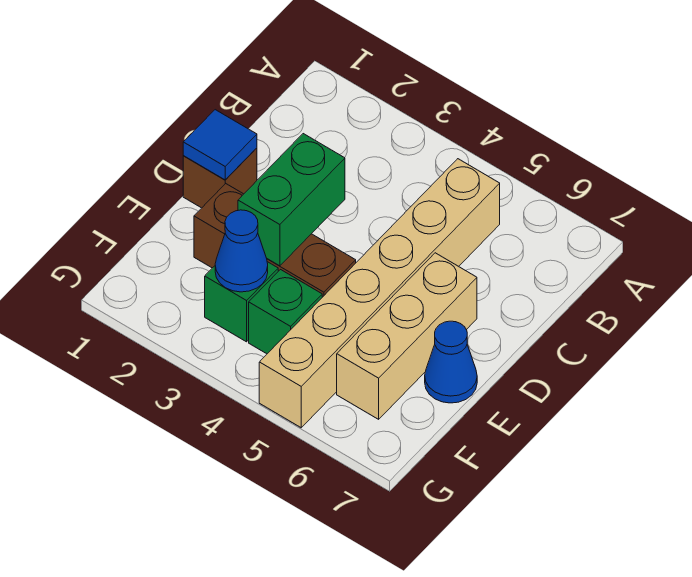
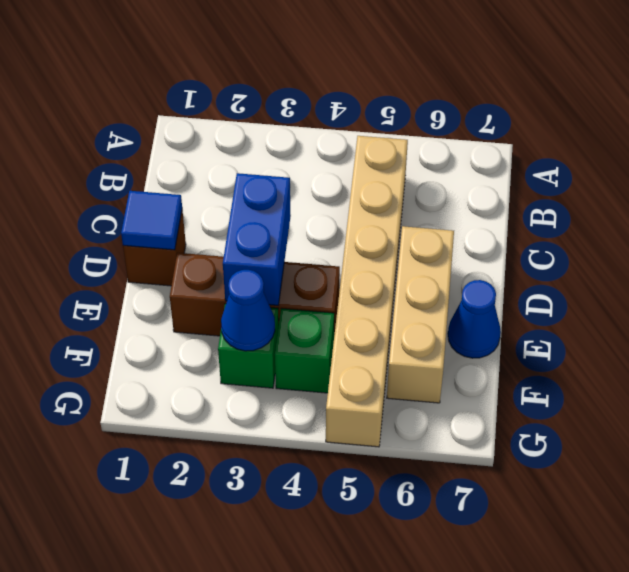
green 1x2 brick [238,134,345,266] -> blue 1x2 brick [223,173,291,305]

